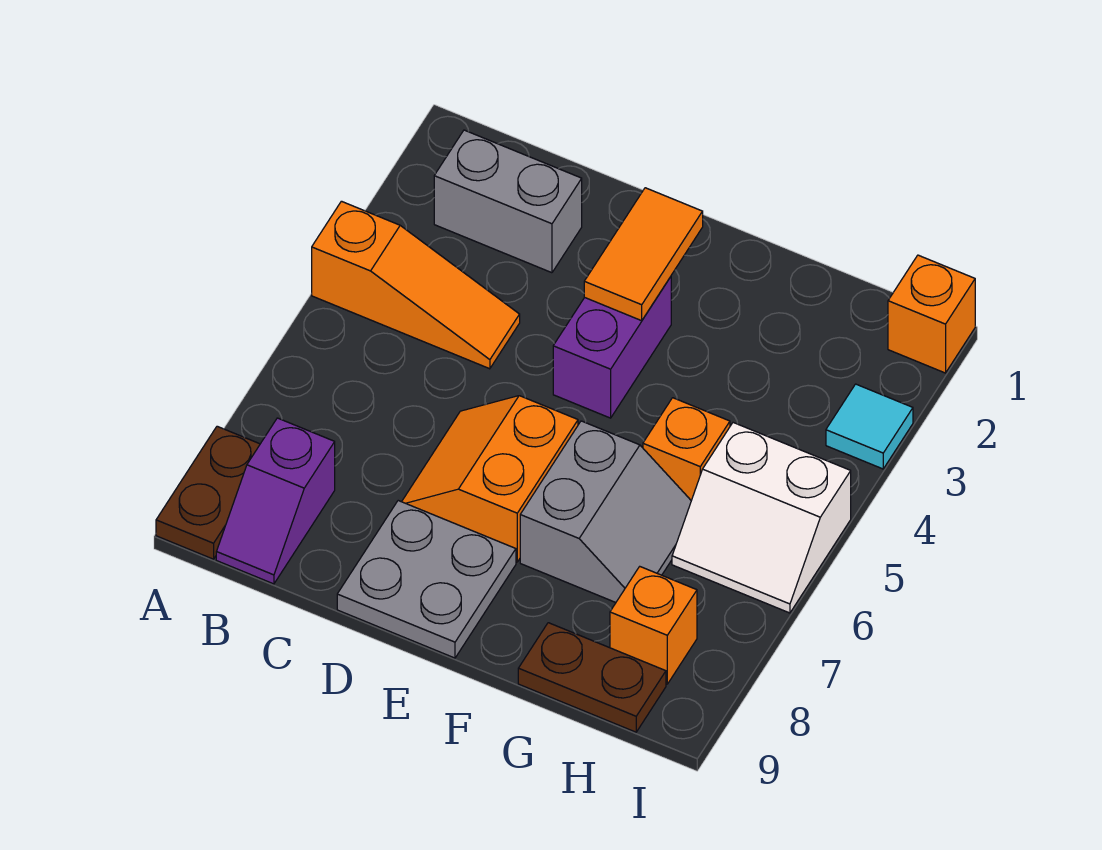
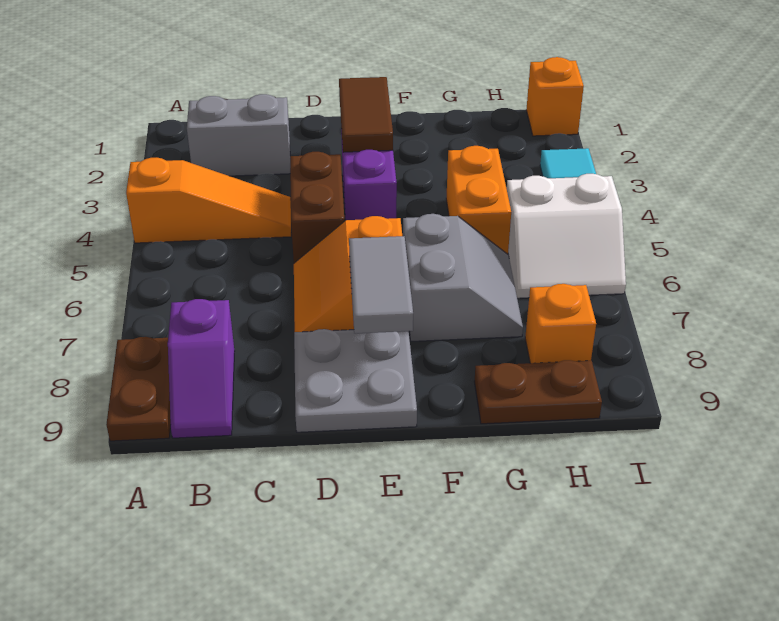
none -> brown 1x2 brick [290,152,344,263]
orange 1x2 tile [584,188,703,321] -> brown 1x2 tile [339,77,393,152]
none -> grey 1x2 tile [349,236,413,333]
orange 1x1 brick [643,398,730,501] -> orange 1x2 brick [446,145,511,254]

